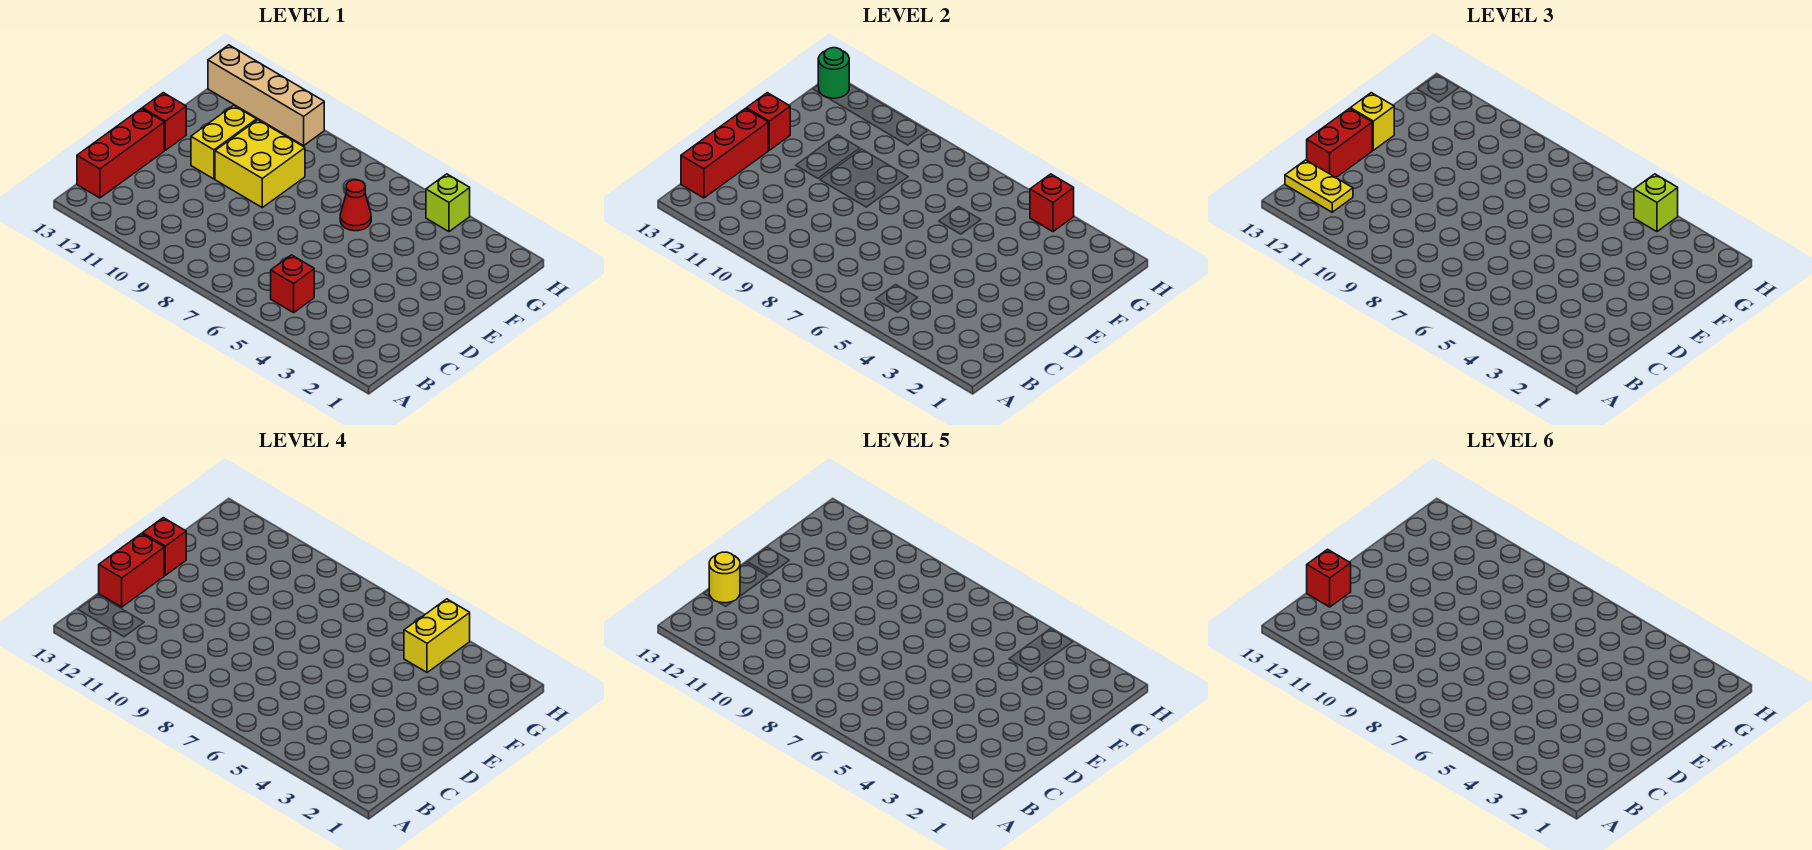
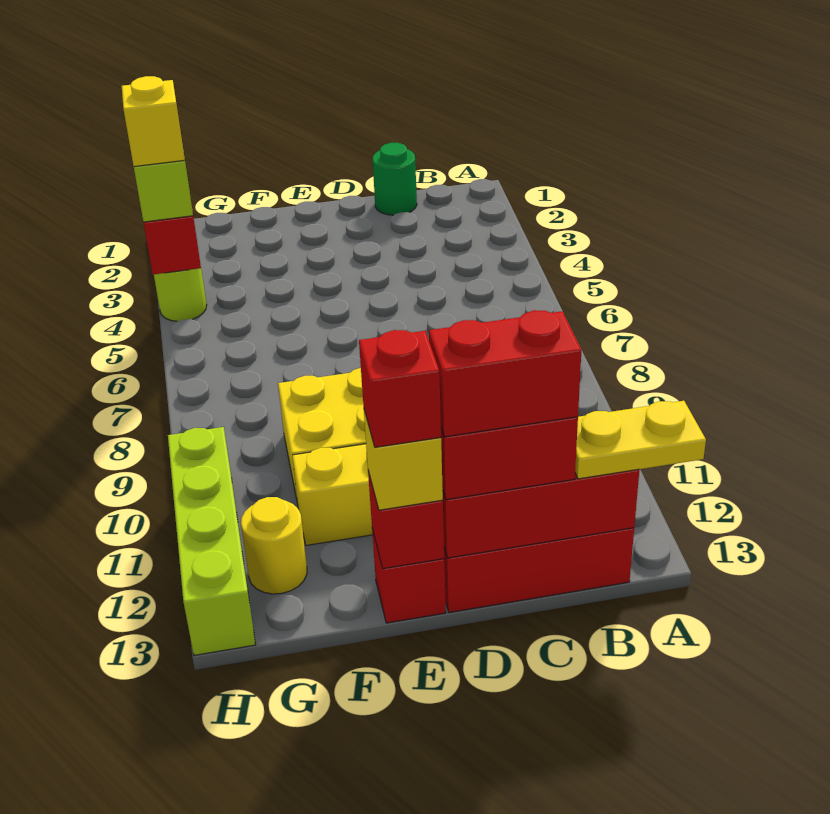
red 1x1 brick [271,255,314,313] -> none
yellow 1x2 plate [1285,160,1353,212] -> yellow 1x2 plate turned to [575,401,706,479]
yellow 1x1 round brick [709,552,740,603] -> yellow 1x1 round brick moved to [241,497,307,594]
red 1x1 brick [1307,549,1351,607] -> none
red 1x1 cone [340,180,371,231] -> none
yellow 1x2 brick [404,599,470,672] -> yellow 1x1 brick [122,76,185,167]
lime 1x1 brick [426,174,470,232] -> lime 1x1 round brick [154,268,207,321]
tan 1x4 brick [208,45,324,146] -> lime 1x4 brick [168,427,256,655]
green 1x1 round brick [818,48,849,98] -> green 1x1 round brick moved to [373,143,417,215]

